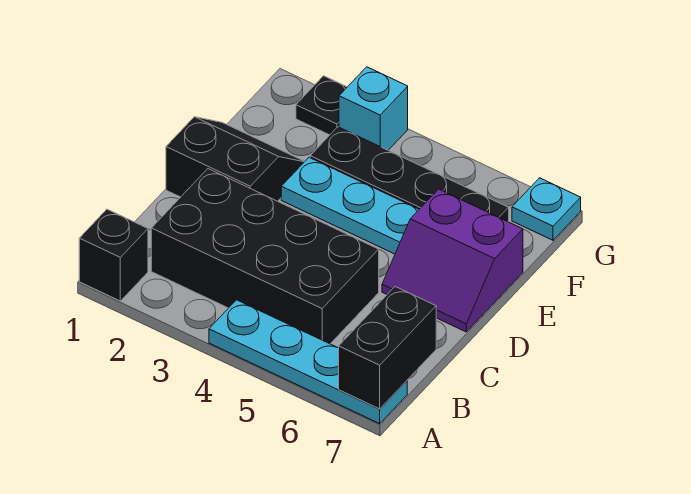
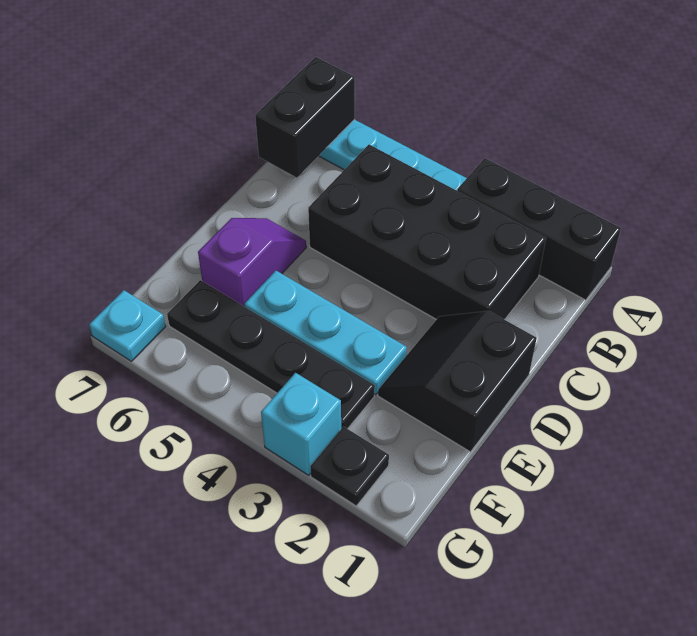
black 1x1 brick [79,209,148,301] -> black 1x3 brick [457,158,621,300]
black 2x2 slope [166,117,305,201] -> black 2x2 slope turned to [378,311,537,452]
purple 2x2 slope [382,189,523,332] -> purple 1x2 slope [198,218,306,306]

